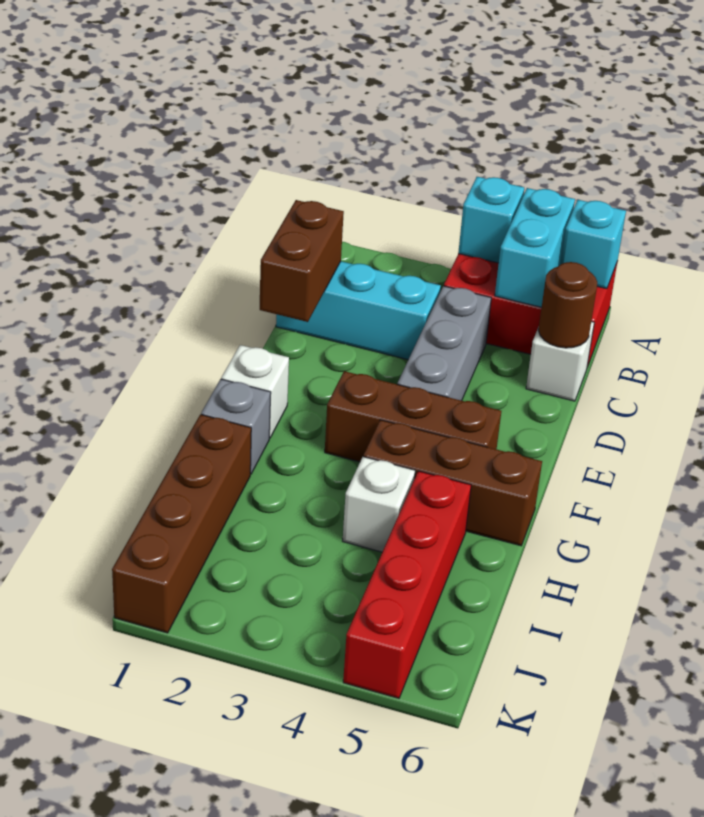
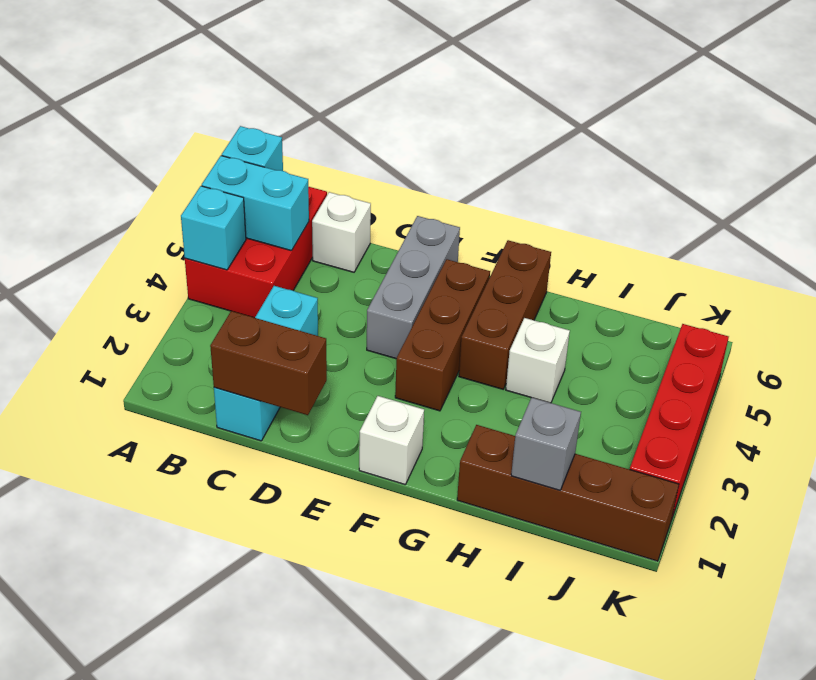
grey 1x3 brick [397,286,491,401] -> grey 1x3 brick turned to [367,216,460,359]
brown 1x1 round brick [538,262,597,348] -> none
grey 1x1 brick [201,379,271,474] -> grey 1x1 brick moved to [511,398,581,490]
red 1x4 brick [343,471,471,698] -> red 1x4 brick turned to [630,324,729,520]

